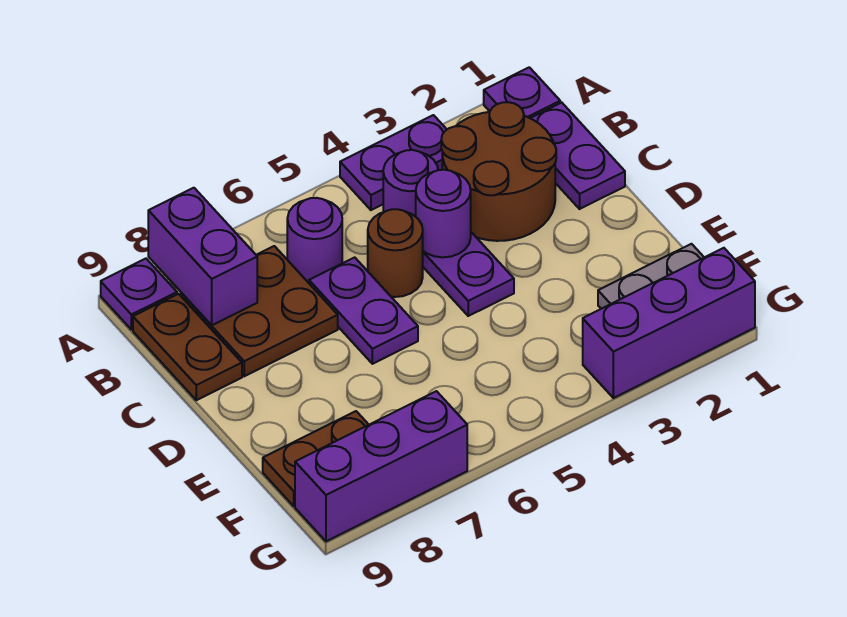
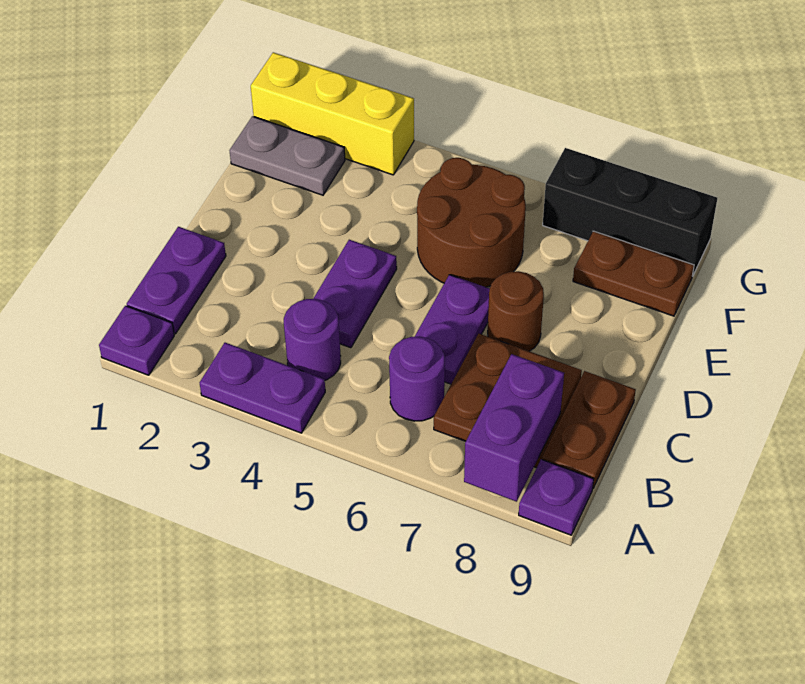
brown 2x2 round brick [441,102,556,241] -> brown 2x2 round brick moved to [417,158,526,287]
purple 1x1 round brick [416,170,471,257] -> none
brown 1x1 round brick [368,209,423,297] -> brown 1x1 round brick moved to [488,271,544,351]
purple 1x3 brick [583,248,755,398] -> yellow 1x3 brick [251,52,414,175]
purple 1x3 brick [295,391,467,541] -> black 1x3 brick [543,148,717,276]

